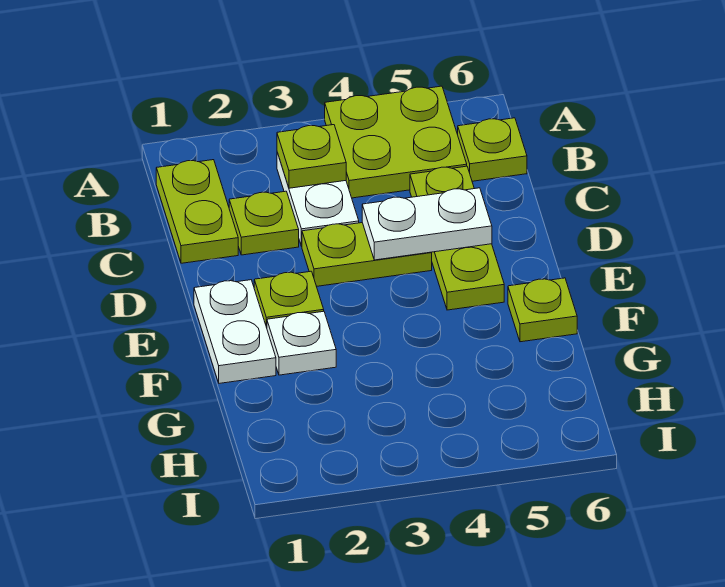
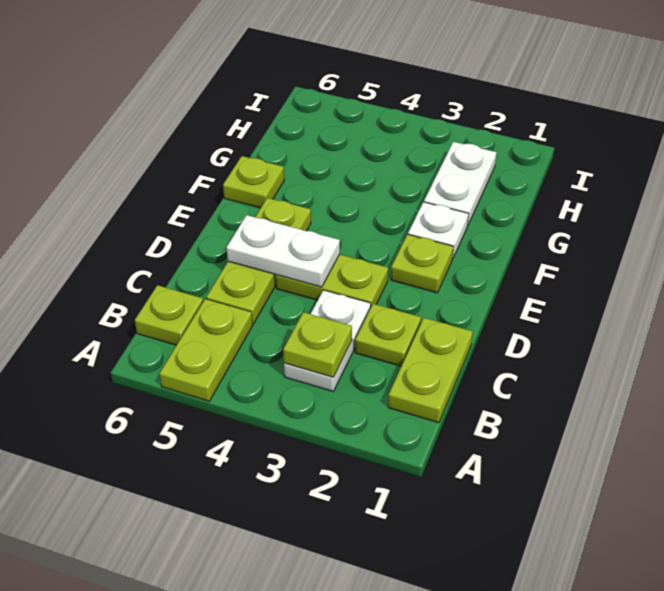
lime 2x2 plate [325,86,467,198] -> lime 1x2 plate [160,299,253,401]
white 1x2 plate [194,280,276,383] -> white 1x2 plate moved to [424,142,497,225]

